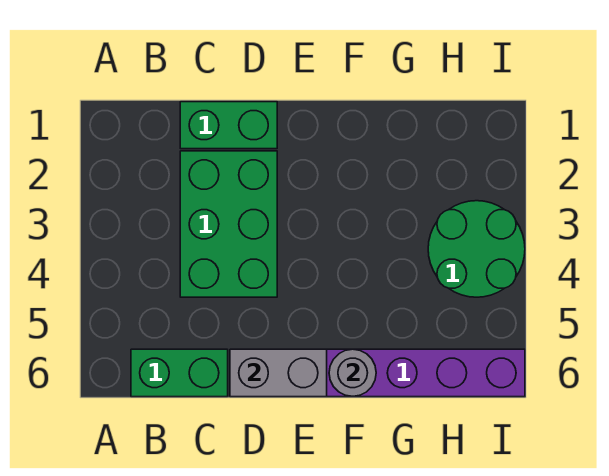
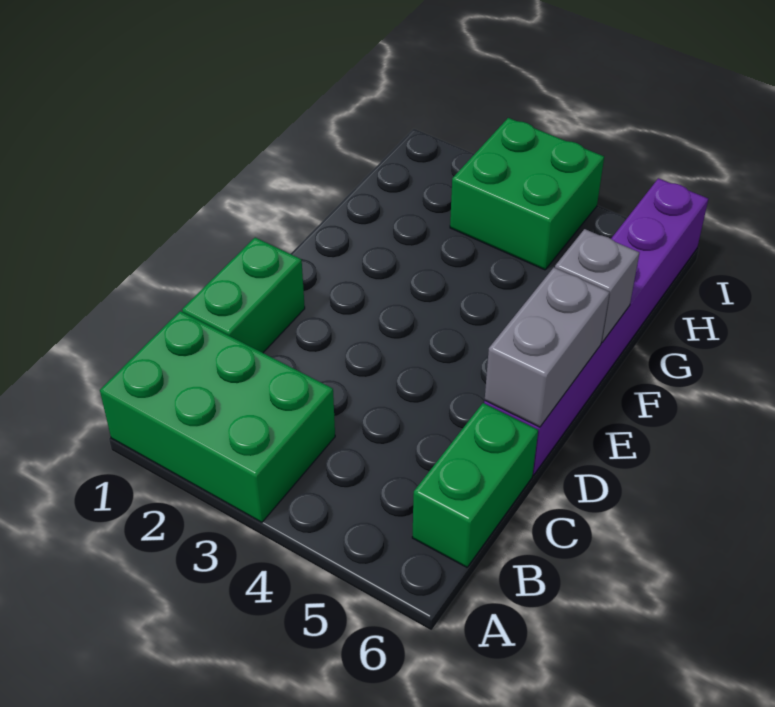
green 2x3 brick [180,151,277,297] -> green 2x3 brick moved to [100,311,335,522]
grey 1x1 round brick [329,349,376,396] -> grey 1x1 brick [555,229,640,342]
green 2x2 round brick [428,201,525,297] -> green 2x2 brick [450,118,604,270]

